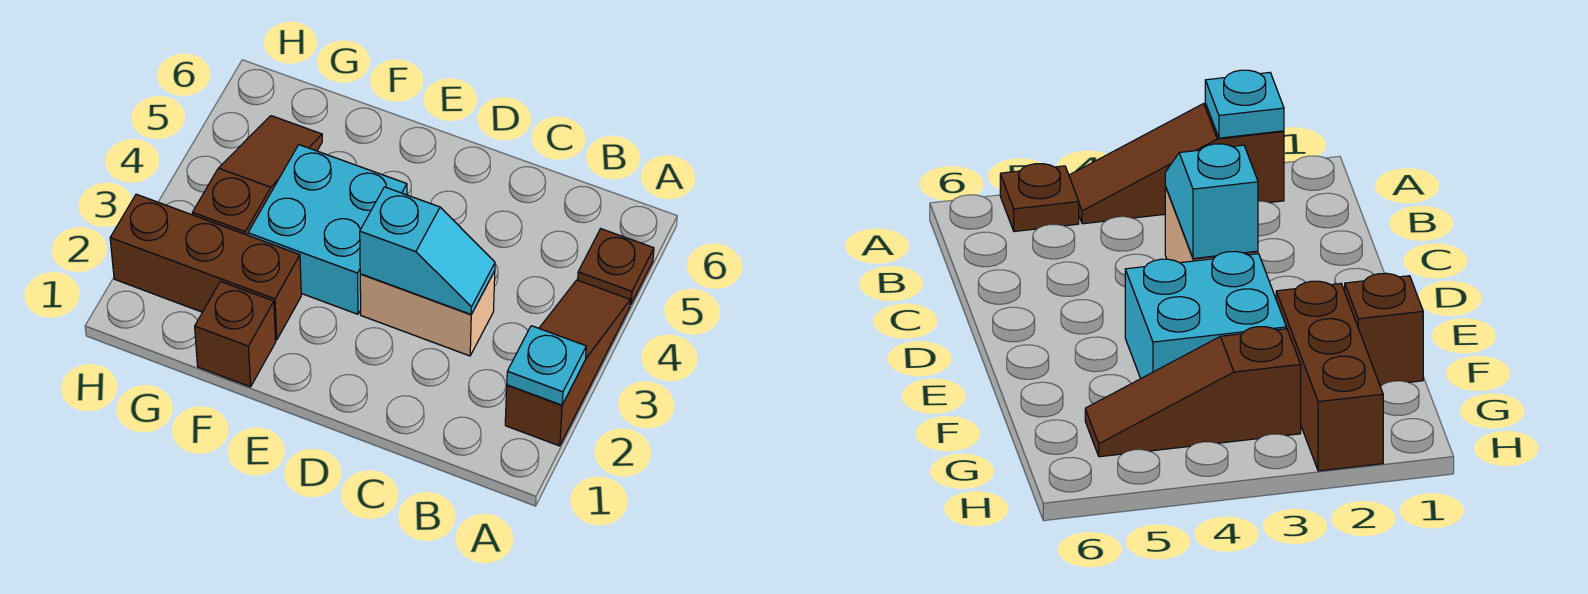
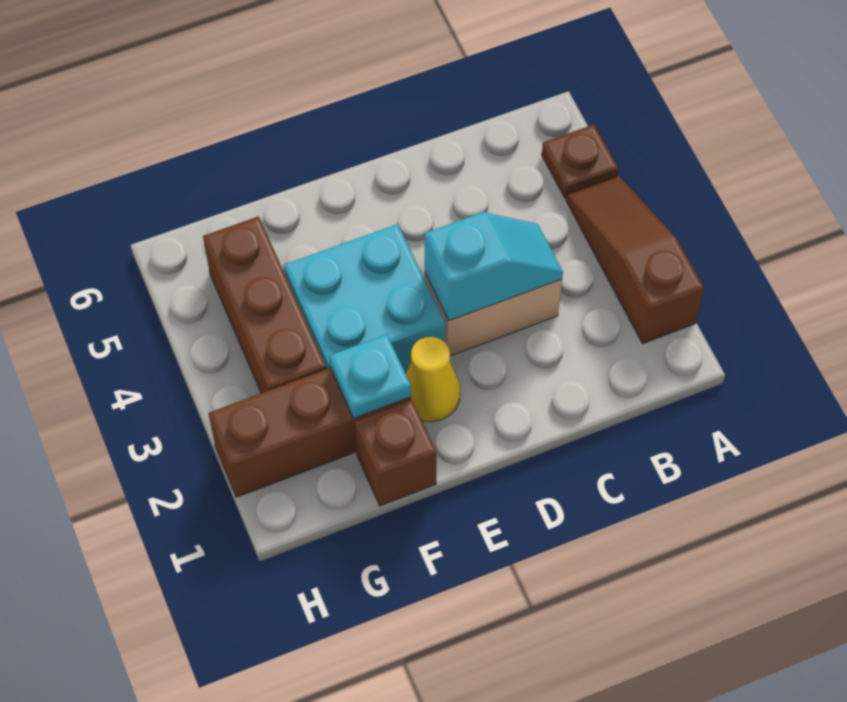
cyan 1x1 plate [507,326,586,405] -> cyan 1x1 plate moved to [329,335,411,418]
none -> yellow 1x1 cone [406,337,460,422]
brown 1x3 slope [193,116,322,235] -> brown 1x3 brick [203,216,327,393]

